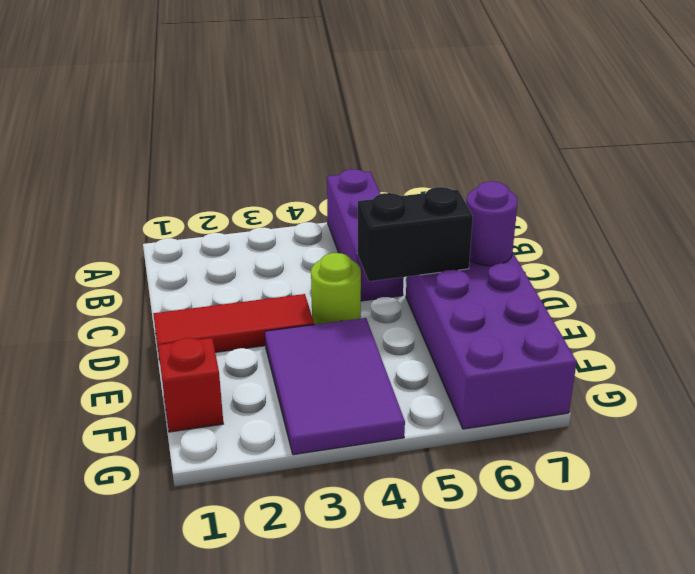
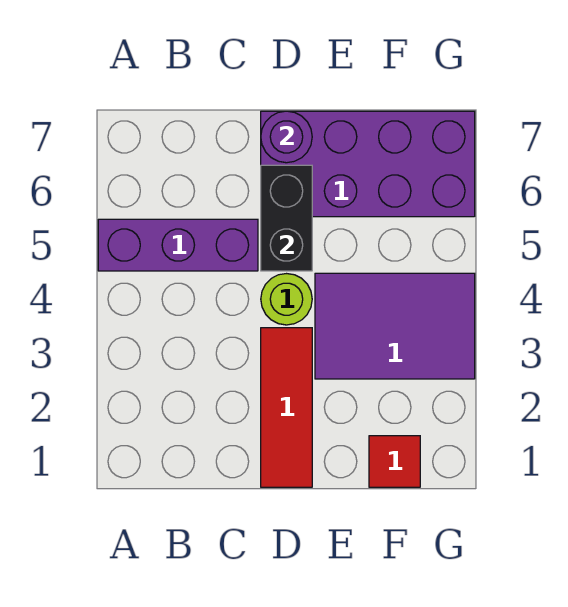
red 1x1 brick [158,338,223,432] -> red 1x1 tile [369,436,420,487]

